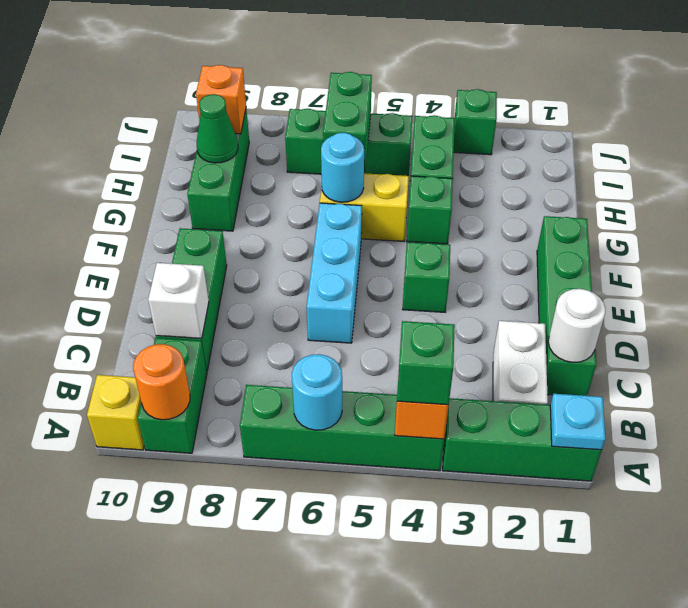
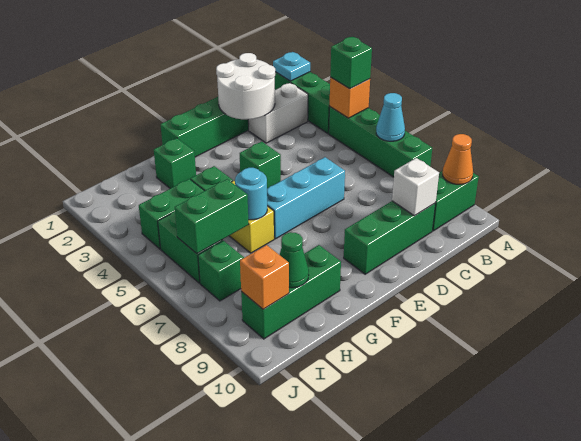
cyan 1x1 round brick [292,354,342,430] -> cyan 1x1 cone [376,93,405,141]
orange 1x1 round brick [133,344,190,420] -> orange 1x1 cone [443,134,473,184]
yellow 1x1 brick [87,375,144,450] -> none
white 1x1 round brick [548,289,605,362] -> white 2x2 round brick [216,53,275,119]
green 1x1 brick [453,89,497,155] -> green 1x1 brick moved to [154,138,196,189]

